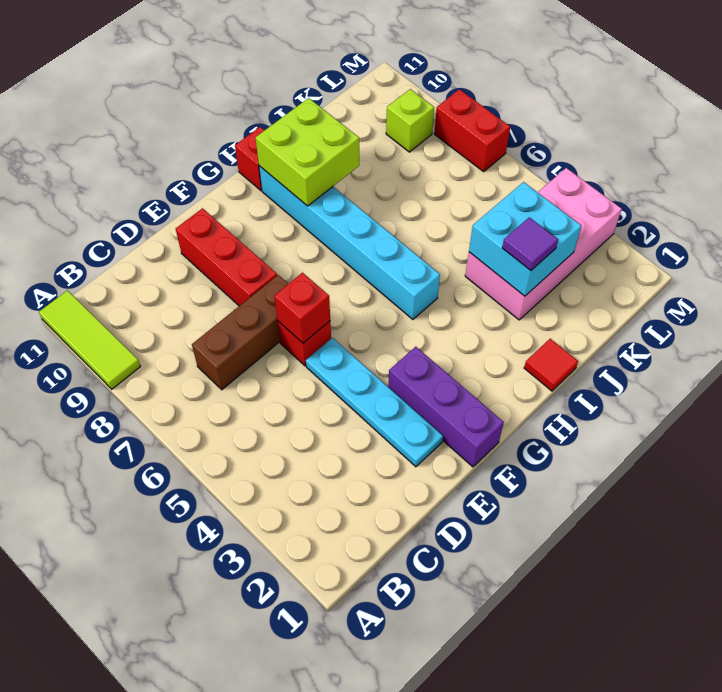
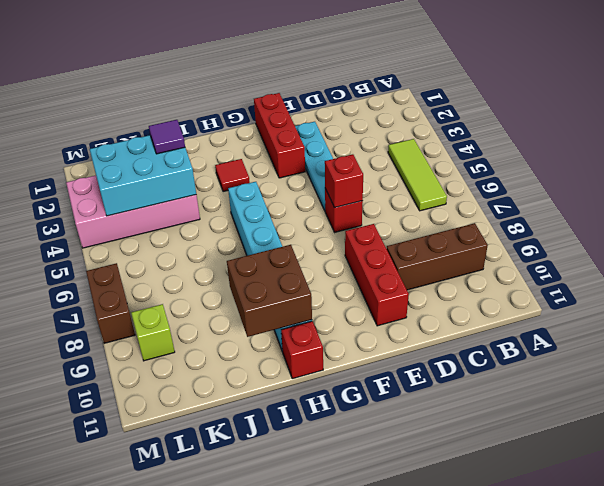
lime 1x3 tile [39,291,140,389] -> lime 1x3 tile moved to [388,139,447,211]
brown 1x3 brick [192,275,288,390] -> brown 1x3 brick moved to [387,223,488,290]
purple 1x3 brick [388,347,504,467] -> red 1x3 brick [254,93,305,178]
lime 2x2 brick [256,98,359,206] -> brown 2x2 brick [227,245,312,337]
red 1x1 tile [524,339,578,391] -> red 1x1 tile moved to [215,159,250,192]
cyan 2x2 brick [469,182,581,296] -> cyan 2x3 brick [90,135,196,216]
red 1x2 brick [434,89,510,172] -> brown 1x2 brick [86,263,135,343]

